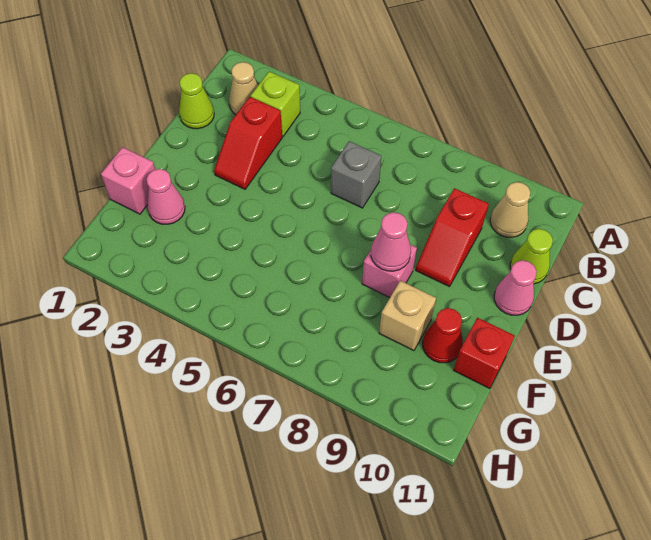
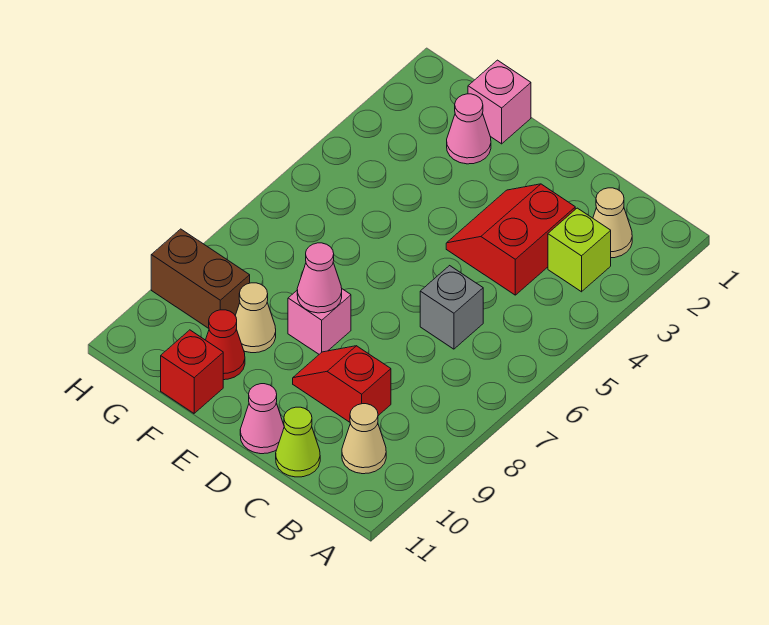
lime 1x1 cone [179,73,214,129] -> none
red 1x2 slope [214,97,282,189] -> red 2x2 slope [446,184,575,295]
tan 1x1 brick [379,281,436,351] -> tan 1x1 cone [236,283,276,353]
none -> brown 1x2 brick [151,229,250,328]

